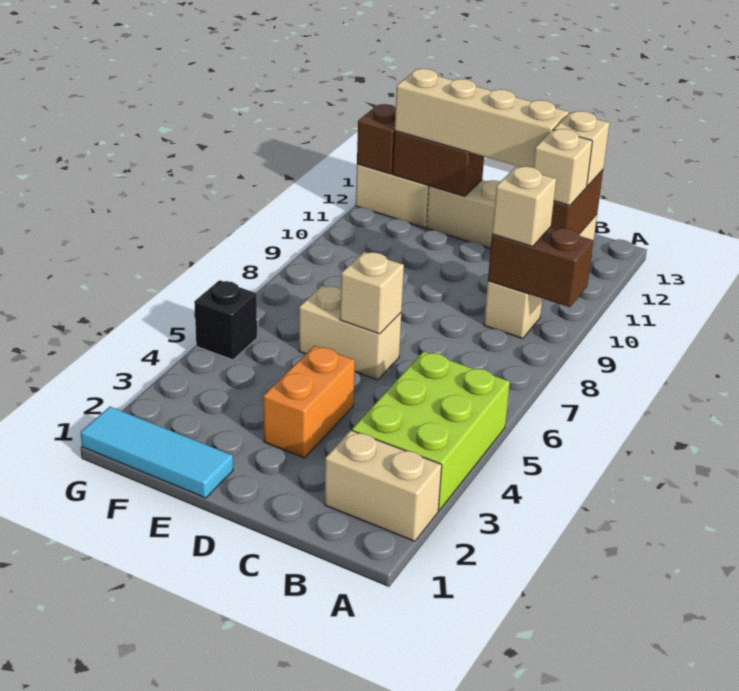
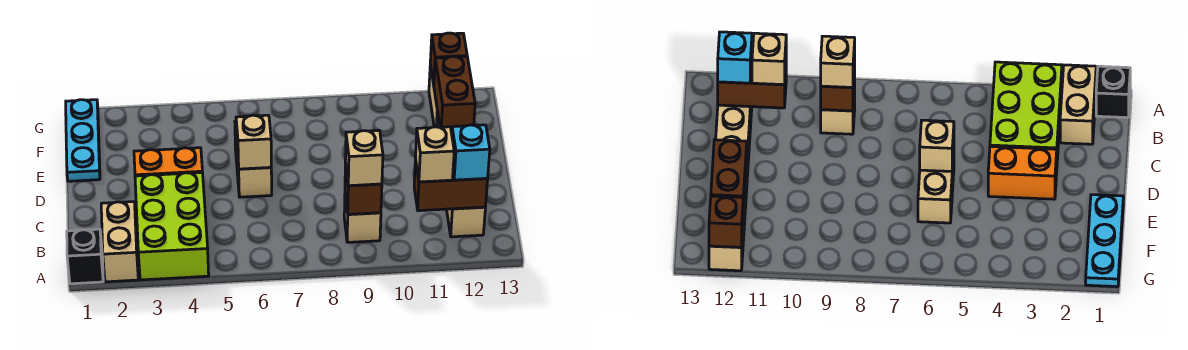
lime 2x3 brick [352,351,510,510] -> lime 2x3 brick turned to [135,172,209,280]
brown 1x2 brick [488,227,593,307] -> brown 1x1 brick [345,162,382,214]
tan 1x1 brick [554,111,609,186] -> cyan 1x1 brick [452,125,490,180]
tan 1x4 brick [395,69,569,167] -> none
cyan 1x3 tile [81,407,233,498] -> cyan 1x3 plate [66,100,100,181]
black 1x1 brick [194,280,257,360] -> black 1x1 brick moved to [67,229,103,284]

